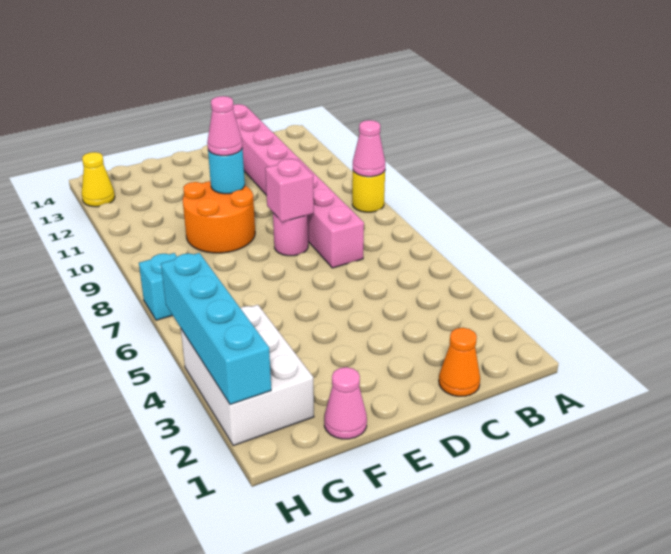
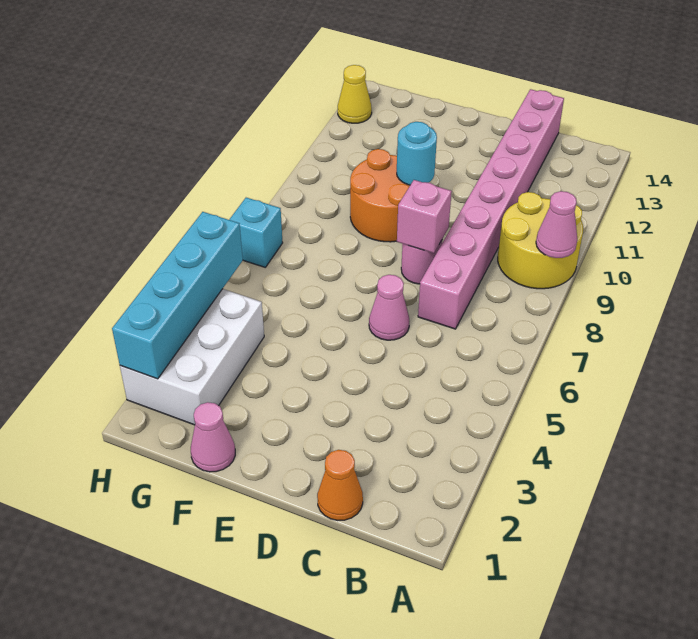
yellow 1x1 round brick [352,171,385,212] -> yellow 2x2 round brick [498,192,583,289]
pink 1x1 cone [207,96,242,156] -> pink 1x1 cone moved to [369,275,409,340]

